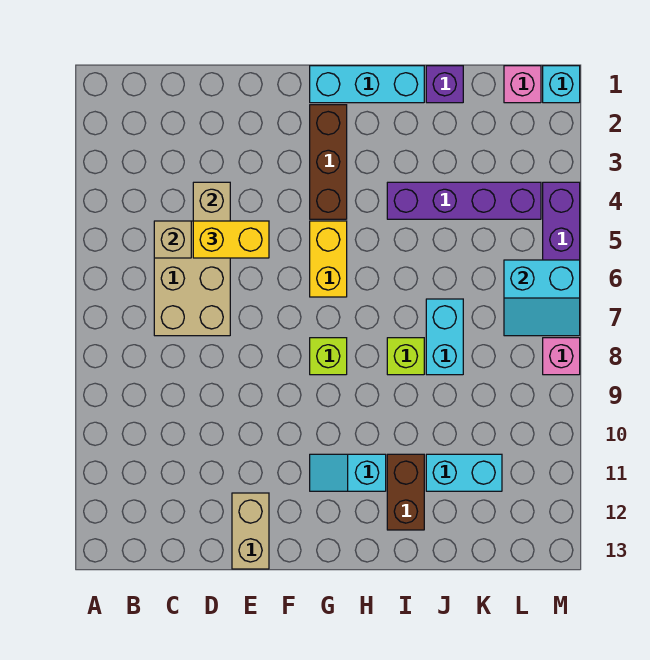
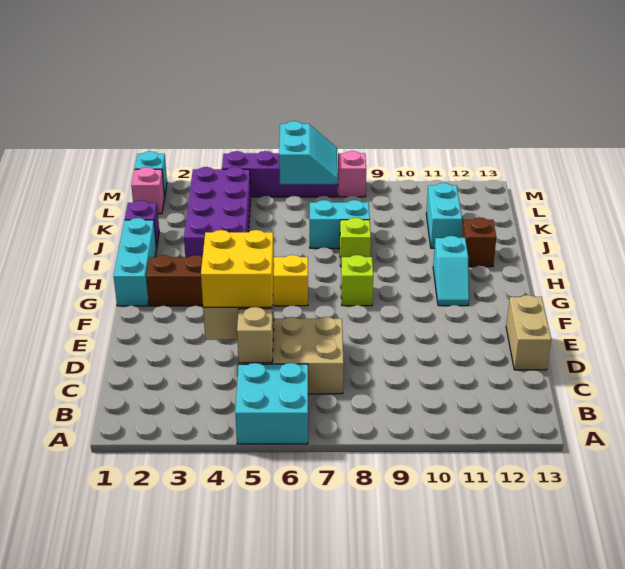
none -> cyan 2x2 brick [235,363,308,444]
yellow 1x2 brick [193,221,269,258] -> yellow 2x2 brick [201,230,274,307]
tan 1x2 brick [232,493,269,569] -> tan 1x2 brick turned to [506,295,551,370]
purple 1x4 brick [387,182,541,219] -> purple 2x4 brick [184,167,251,257]
brown 1x2 brick [387,454,424,530] -> brown 1x1 brick [462,217,496,267]

